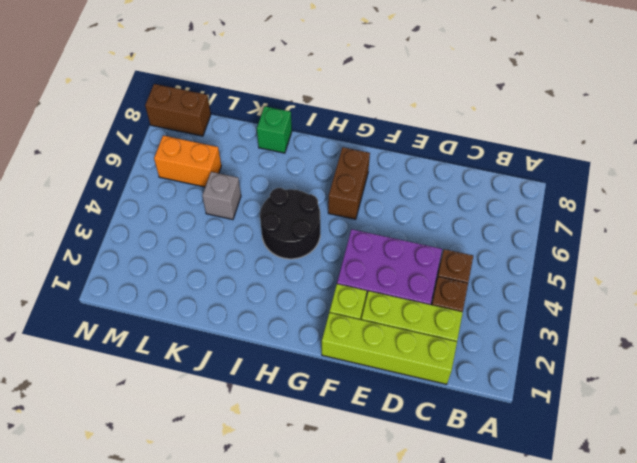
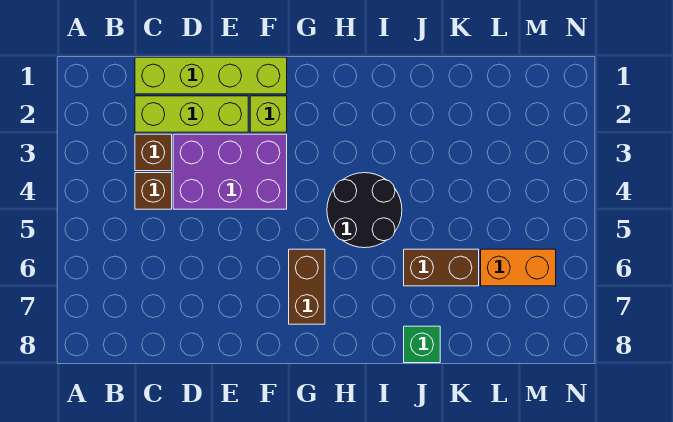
grey 1x1 brick [202,172,241,219] -> none
brown 1x2 brick [145,84,211,136] -> brown 1x2 brick moved to [404,249,479,286]

